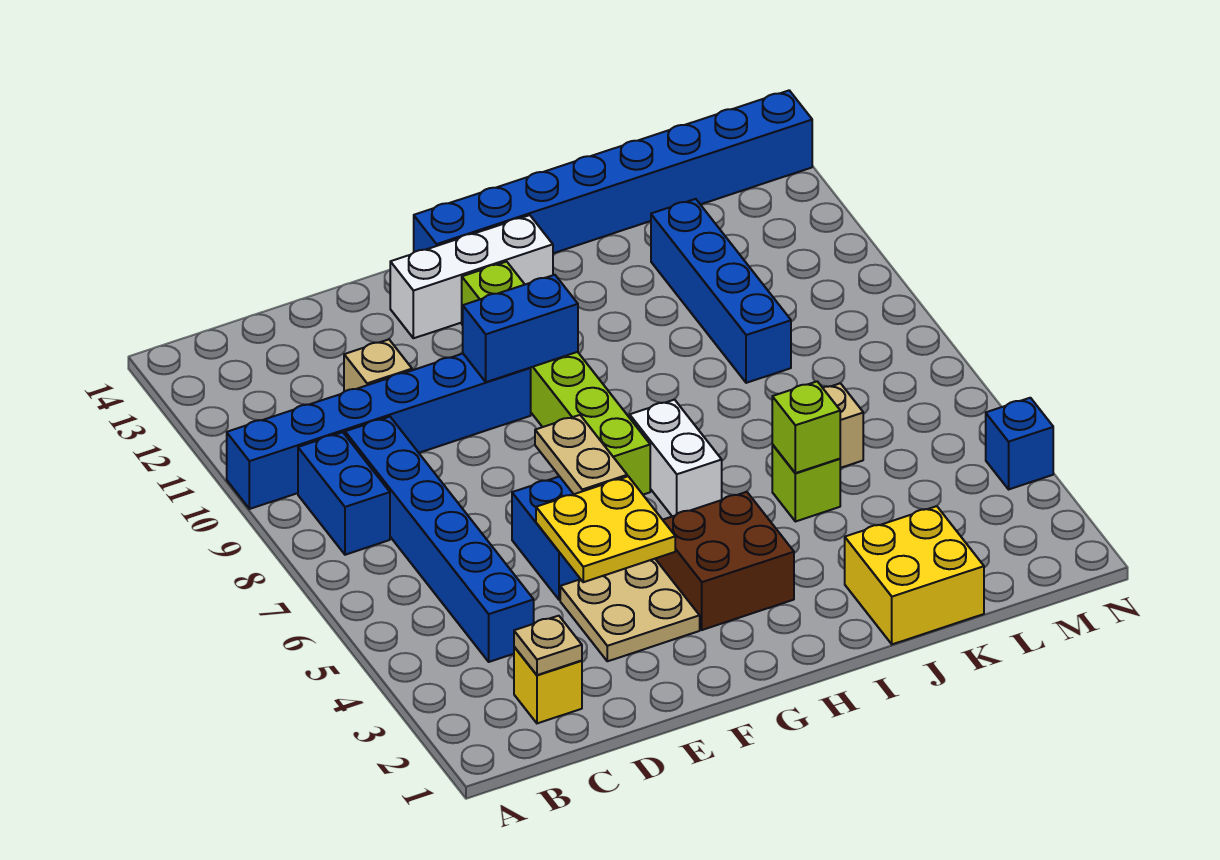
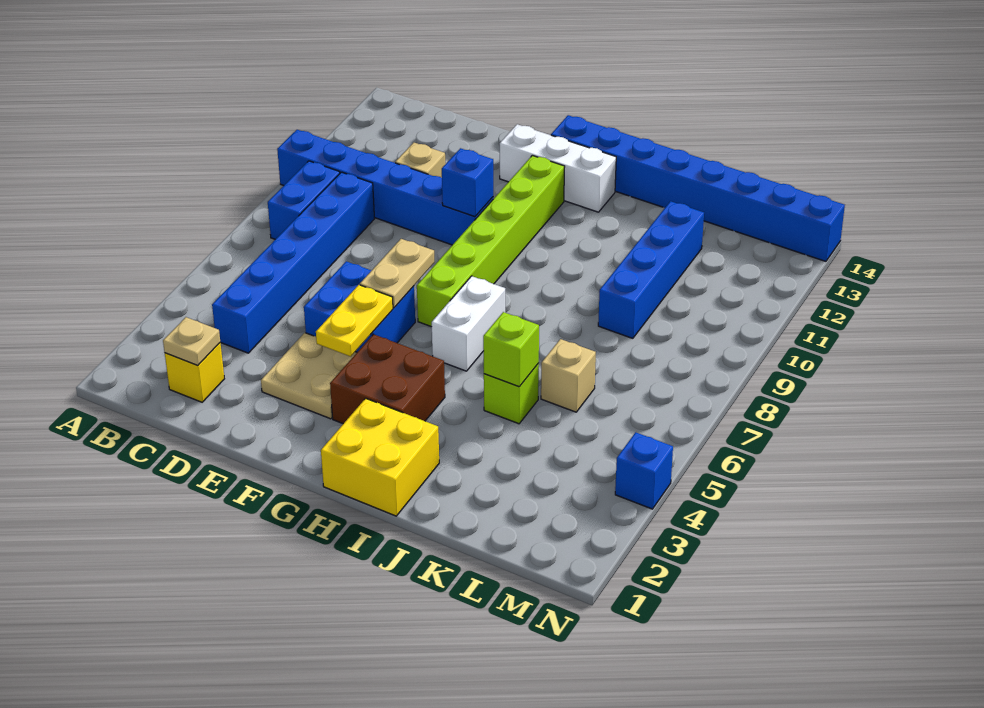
yellow 2x2 plate [536,476,675,582] -> yellow 1x2 plate [316,285,393,356]
blue 1x2 brick [463,275,578,382] -> blue 1x1 brick [442,148,493,217]
yellow 2x2 brick [845,506,984,644] -> yellow 2x2 brick moved to [321,398,439,516]

